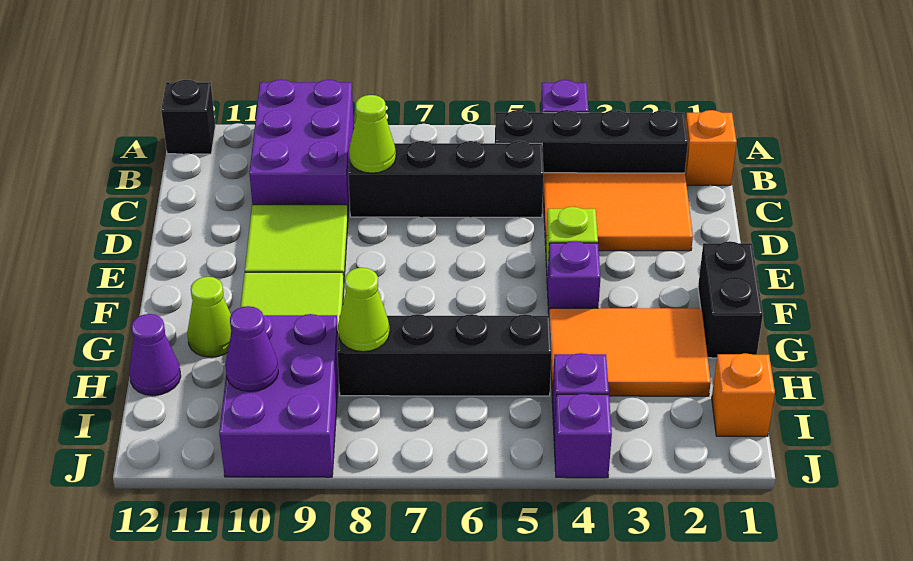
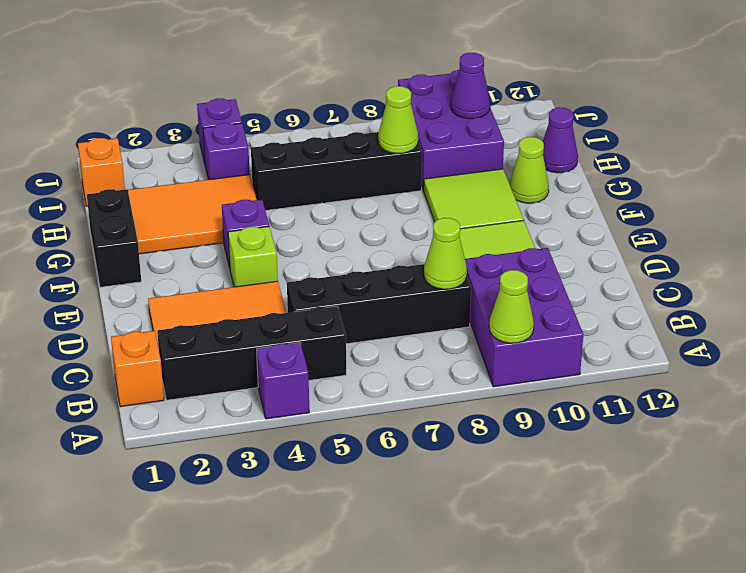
none -> lime 1x1 cone [489,270,534,343]
black 1x1 brick [161,80,215,154] -> none

